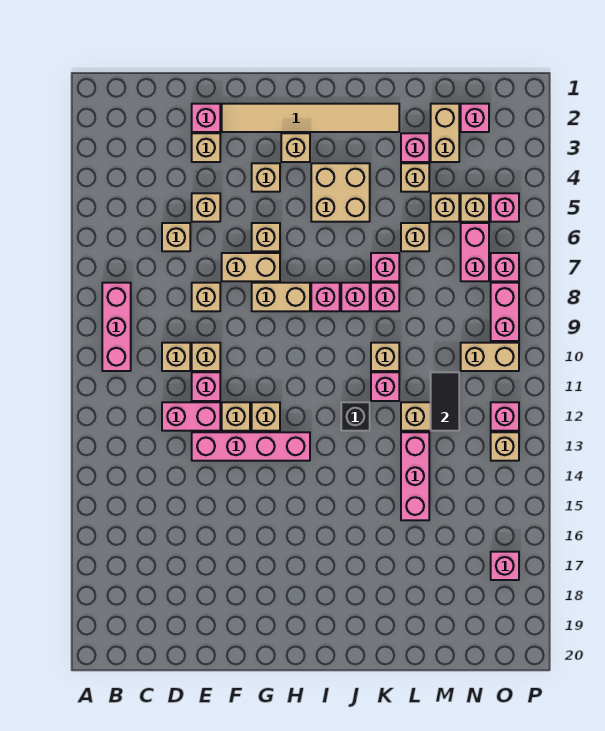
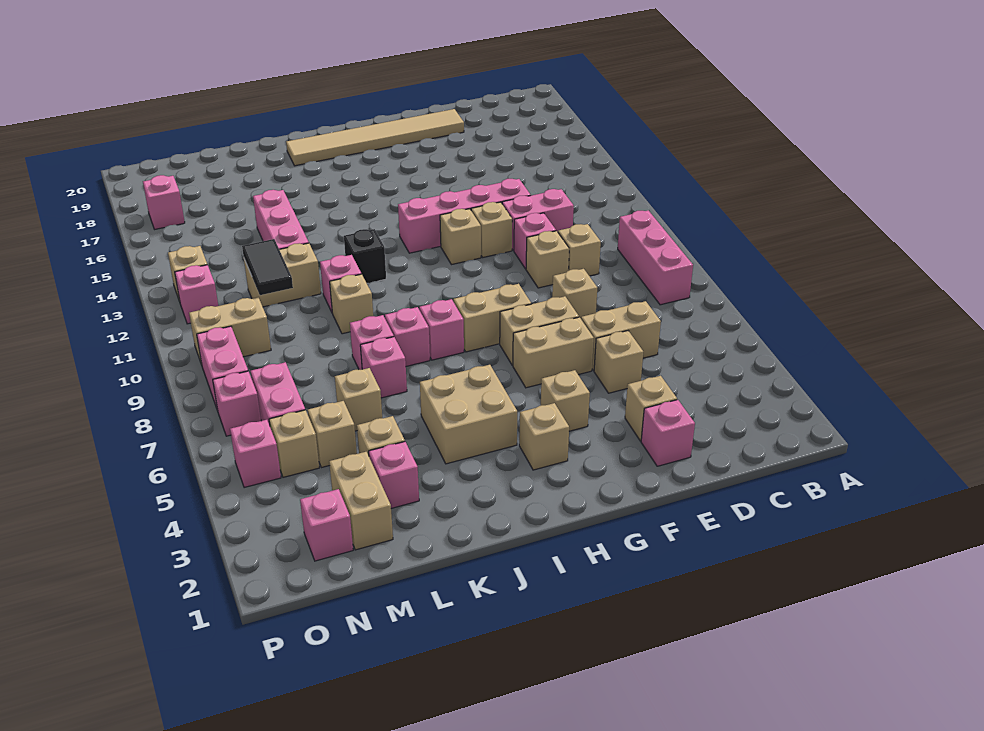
tan 1x1 brick [162,223,190,251] -> tan 1x2 brick [581,301,661,371]
tan 1x6 tile [222,104,399,132] -> tan 1x6 tile moved to [286,109,464,166]
tan 1x1 brick [252,223,280,251] -> tan 1x2 brick [513,317,594,388]

